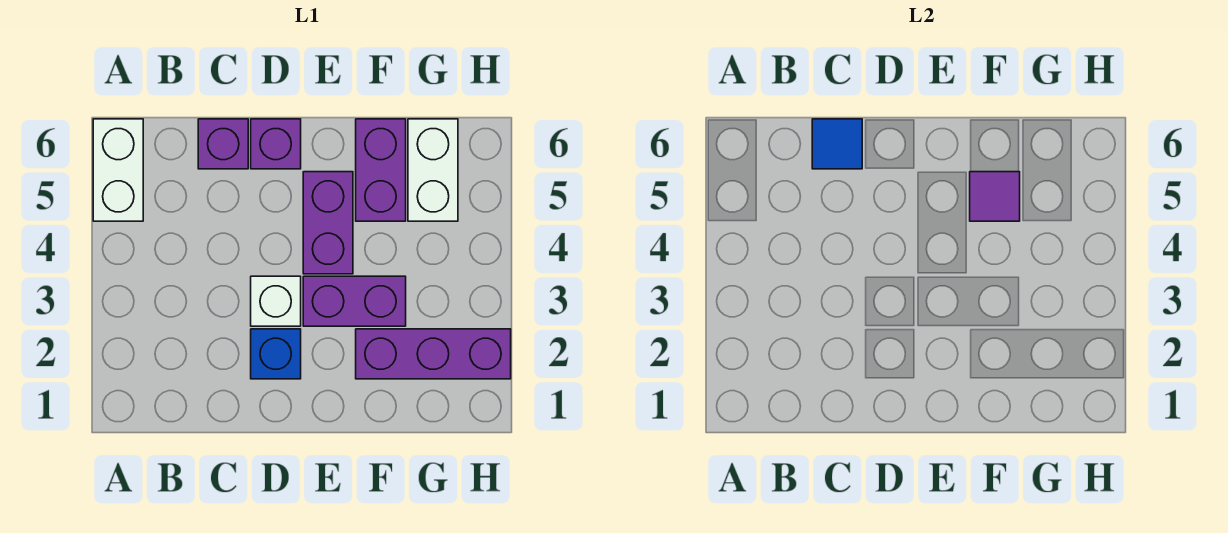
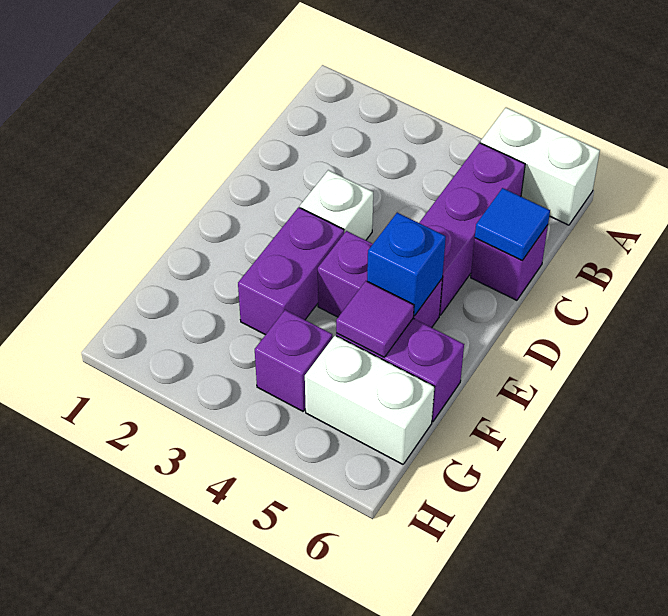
blue 1x1 brick [251,329,301,379] -> blue 1x1 brick moved to [367,213,446,316]
purple 1x1 brick [251,119,301,169] -> purple 1x1 brick moved to [255,310,332,411]
purple 1x3 brick [356,329,511,379] -> purple 1x3 brick moved to [419,143,525,315]

